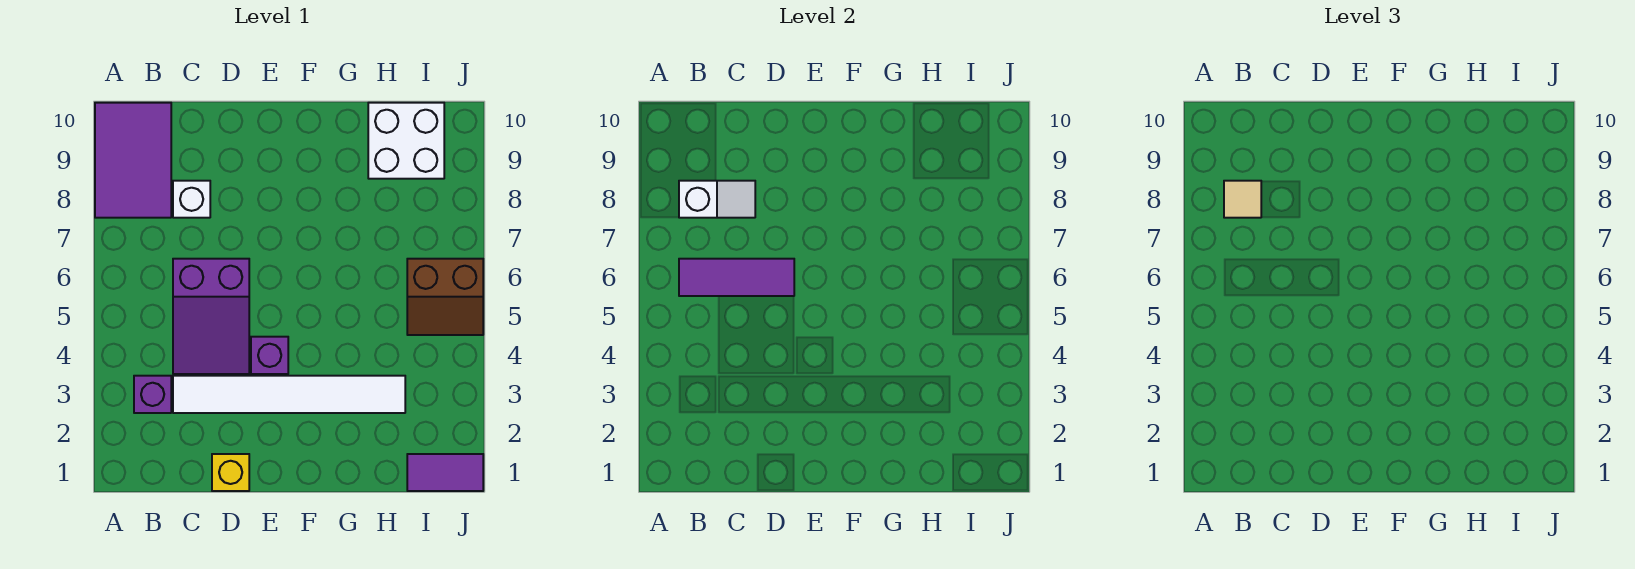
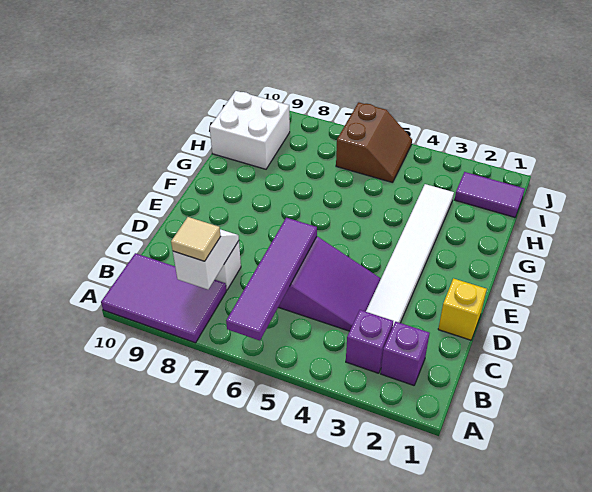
purple 1x3 tile [679,259,794,296] -> purple 1x4 tile [226,218,317,341]
purple 1x1 brick [251,337,288,374] -> purple 1x1 brick moved to [381,322,430,385]
purple 1x2 tile [407,454,483,491] -> purple 1x2 tile turned to [455,172,525,217]

